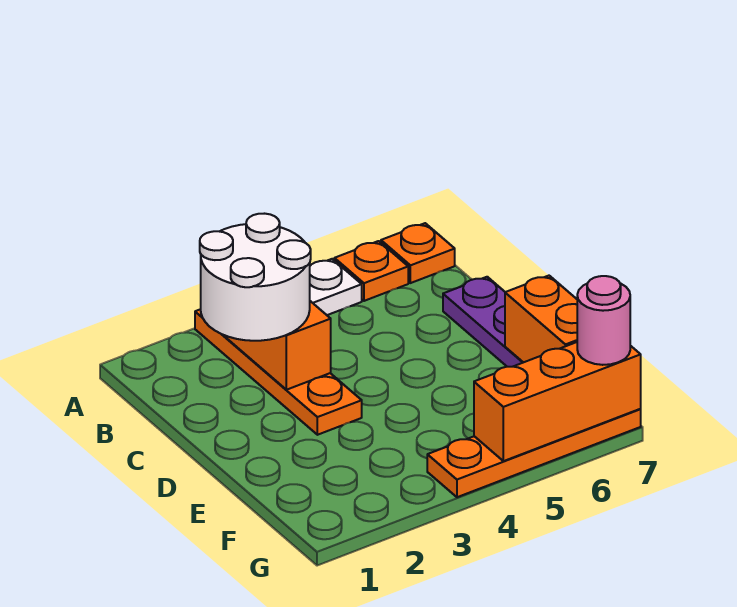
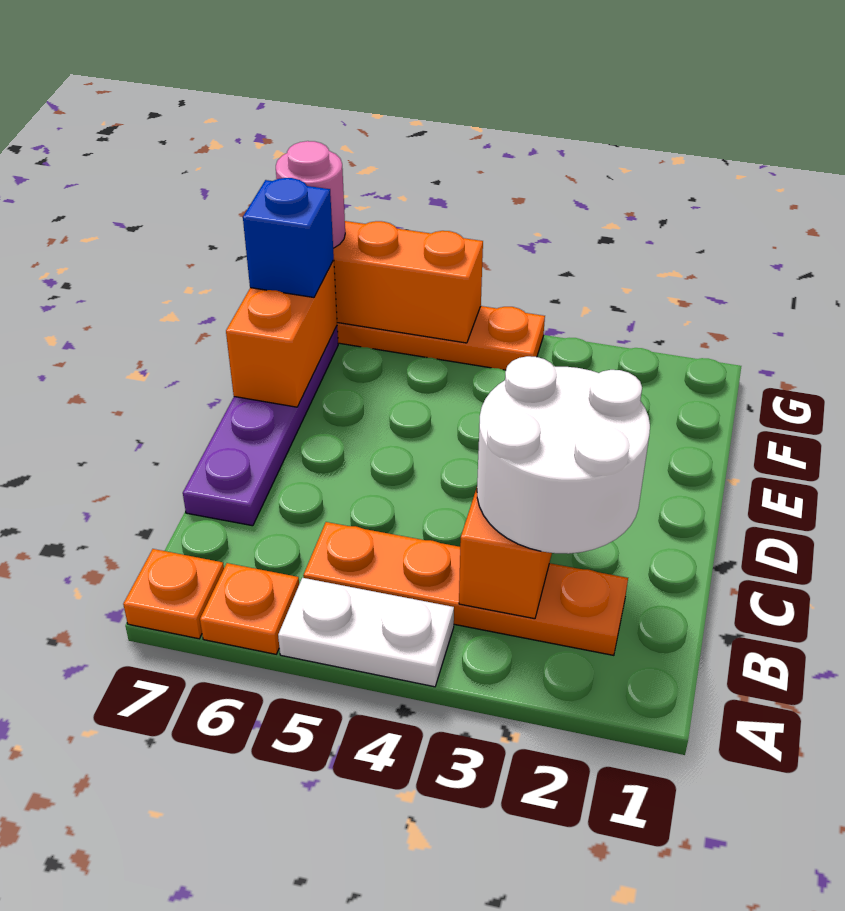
orange 1x4 plate [195,309,362,435] -> orange 1x4 plate turned to [303,522,628,655]
none -> blue 1x1 brick [243,178,334,297]

